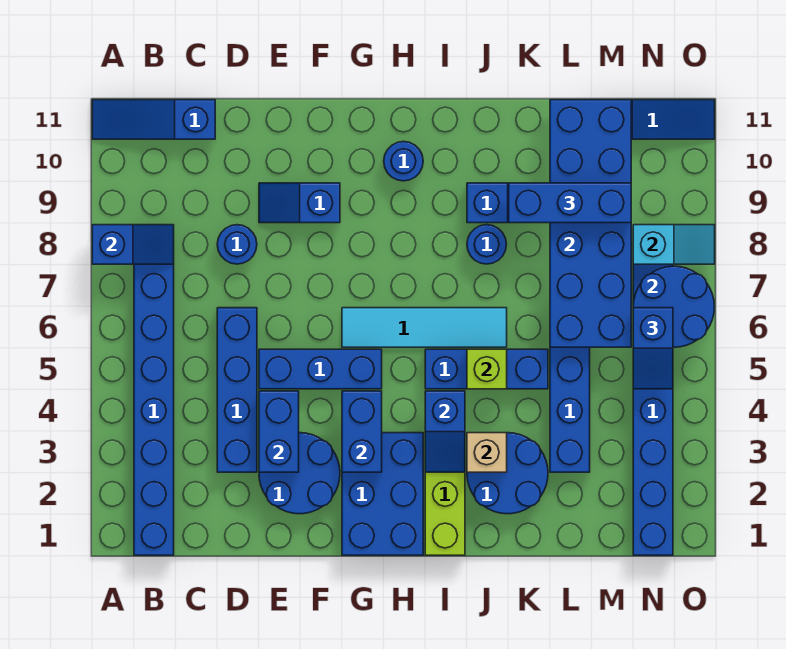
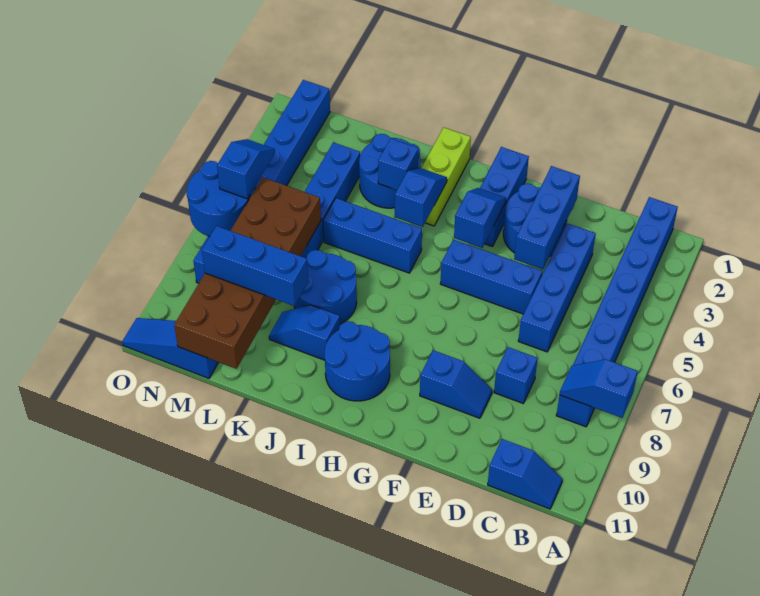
blue 1x3 slope [92,100,215,139] -> blue 1x2 slope [488,439,562,509]
blue 1x1 round brick [217,225,257,264] -> blue 1x1 brick [494,347,538,403]
blue 1x2 brick [259,391,299,472] -> blue 1x3 brick [514,166,580,269]
blue 2x3 brick [342,433,423,555] -> blue 1x3 brick [480,147,529,247]
blue 1x2 brick [342,391,382,472] -> blue 1x2 slope [454,188,506,248]
cyan 1x4 tile [342,308,507,347] -> none
blue 1x1 round brick [384,141,423,181] -> blue 2x2 round brick [325,322,390,401]
tan 1x1 brick [467,433,507,472] -> blue 1x1 brick [378,138,418,190]
lime 1x1 brick [467,349,507,389] -> none
blue 1x1 round brick [467,225,506,264] -> blue 2x2 round brick [294,250,357,324]
blue 2x6 brick [550,100,631,347] -> brown 2x6 brick [174,177,321,369]
cyan 1x2 slope [633,225,715,264] -> none

